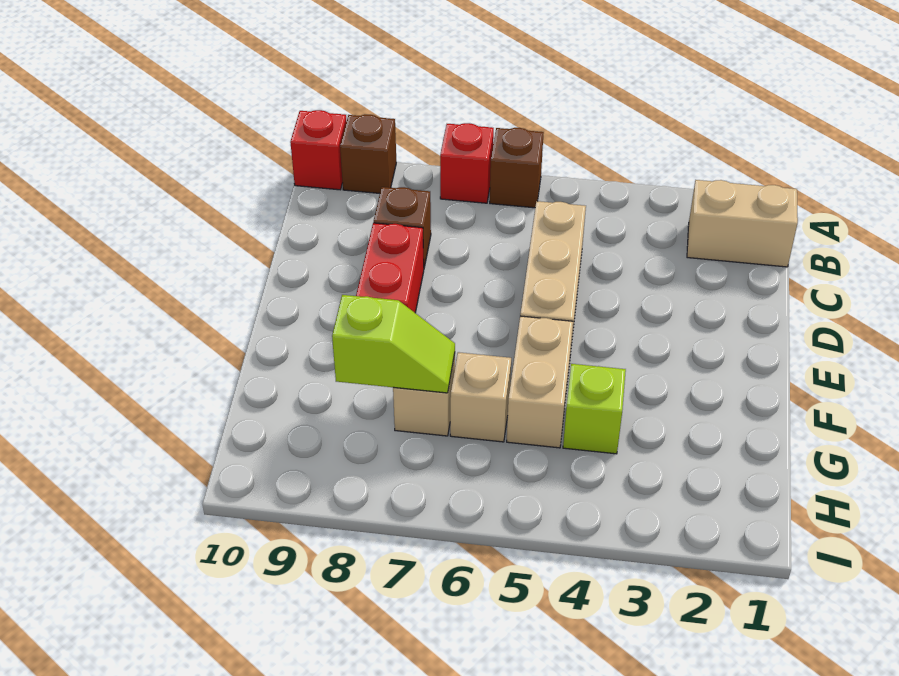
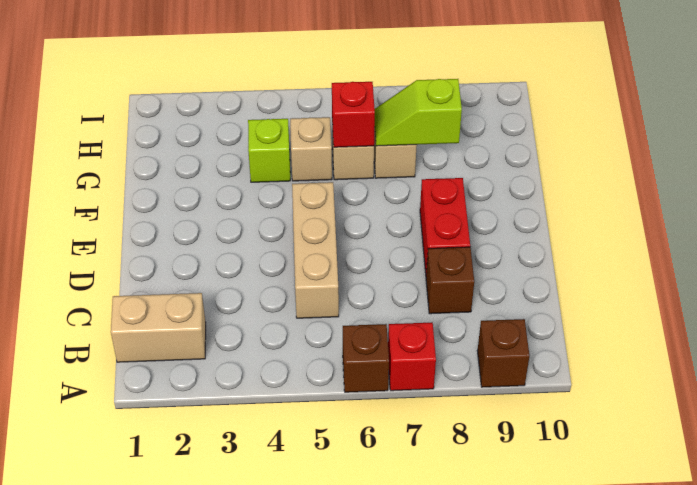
red 1x1 brick [290,110,346,190] -> red 1x1 brick moved to [332,82,375,147]
tan 1x2 brick [507,316,573,448] -> tan 1x1 brick [290,117,332,181]

